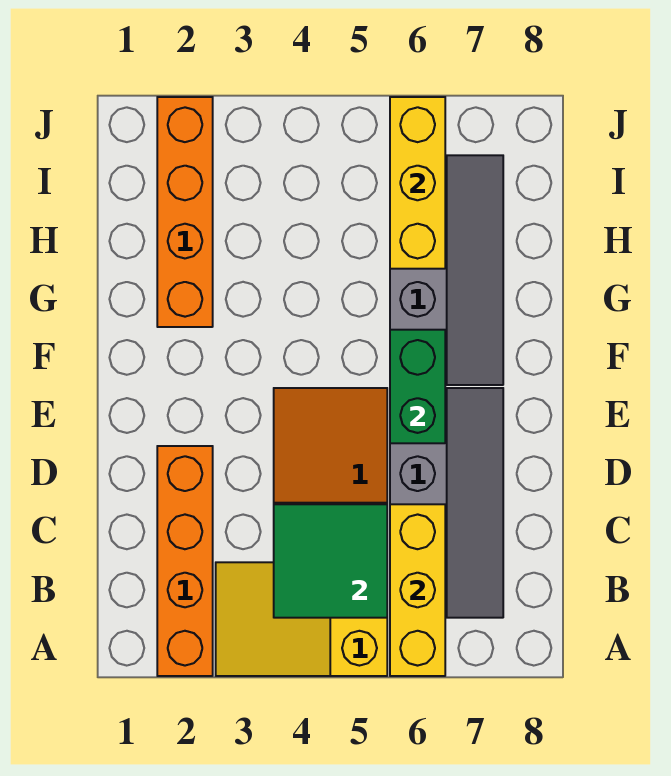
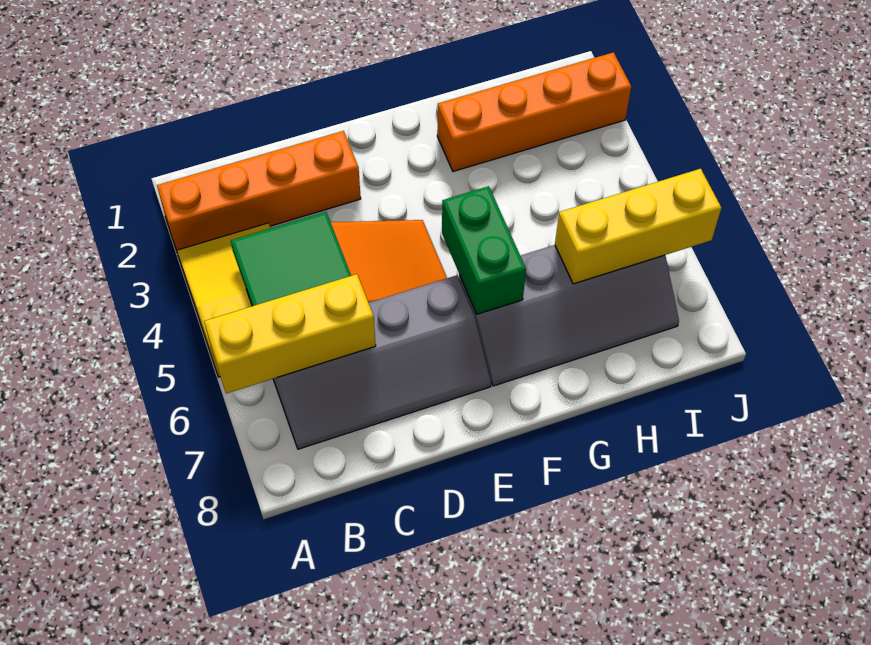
green 1x2 brick [390,330,445,443] -> green 1x2 brick turned to [442,186,526,314]

